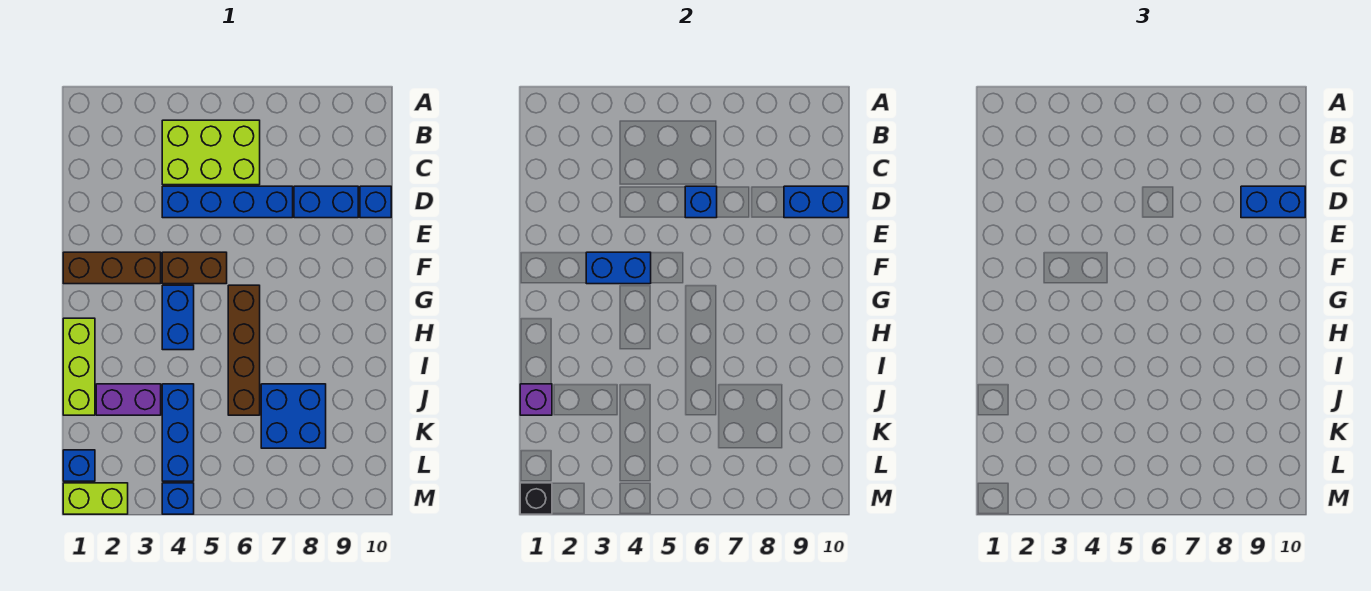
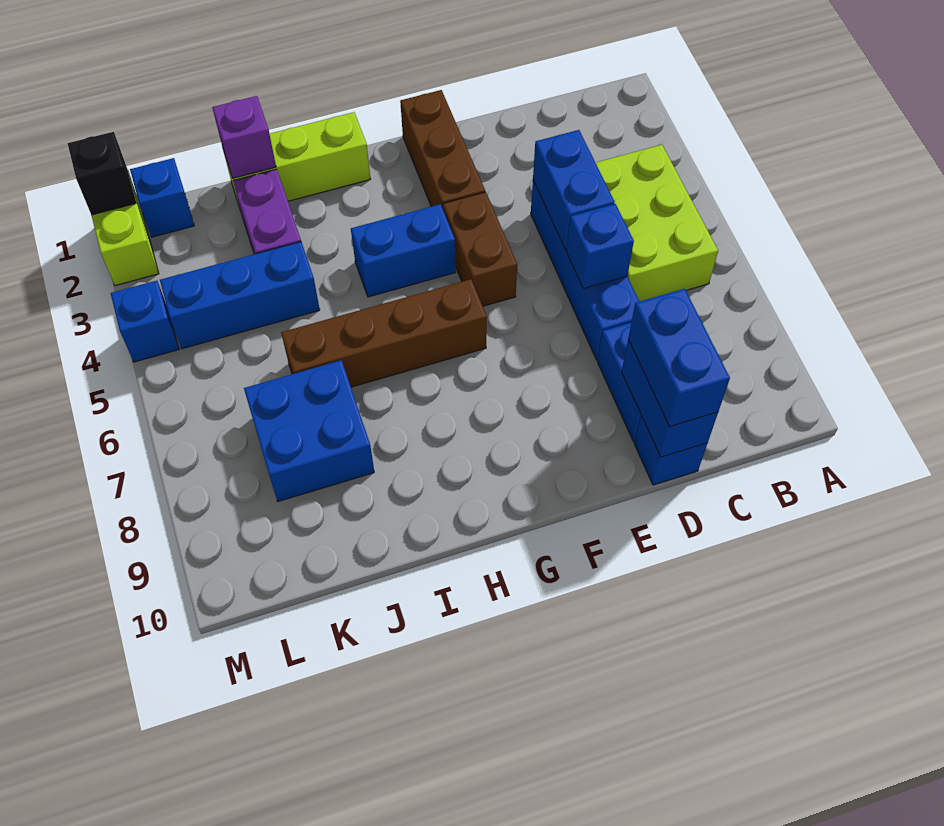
blue 1x2 brick [586,252,651,284] -> blue 1x2 brick moved to [533,130,615,250]

